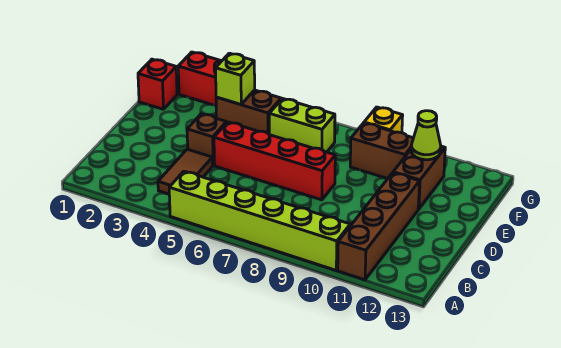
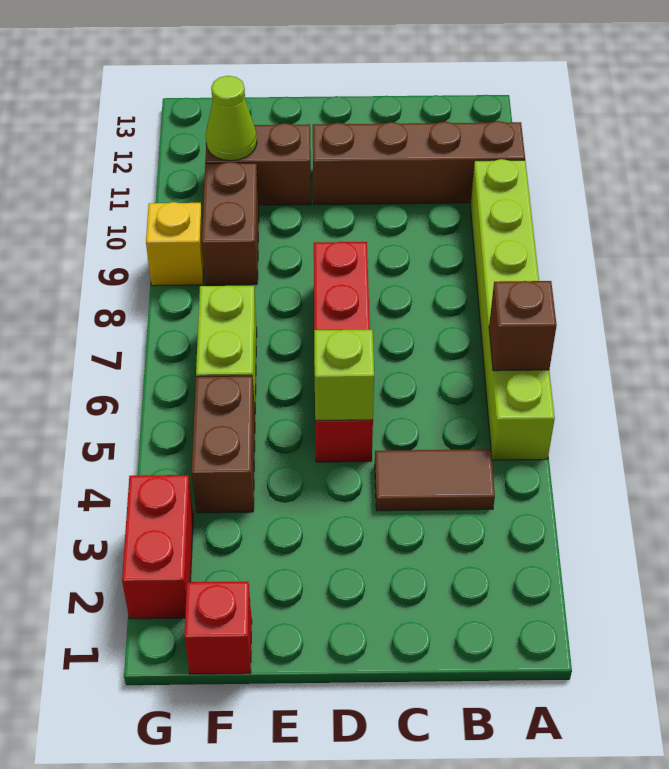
brown 1x1 brick [187,114,226,165] -> brown 1x1 brick moved to [489,281,557,371]
lime 1x1 brick [216,53,255,104] -> lime 1x1 brick moved to [314,330,374,421]

